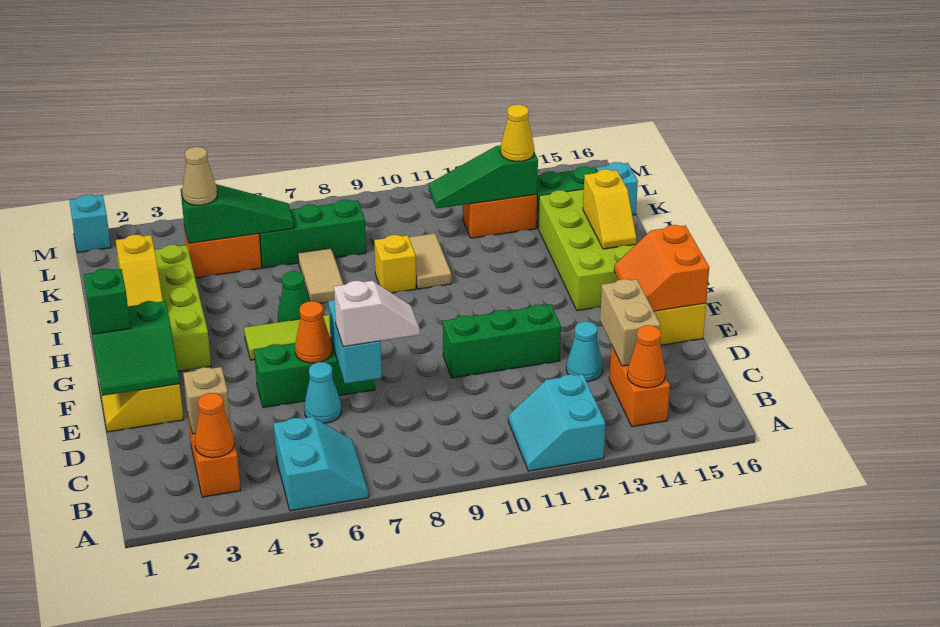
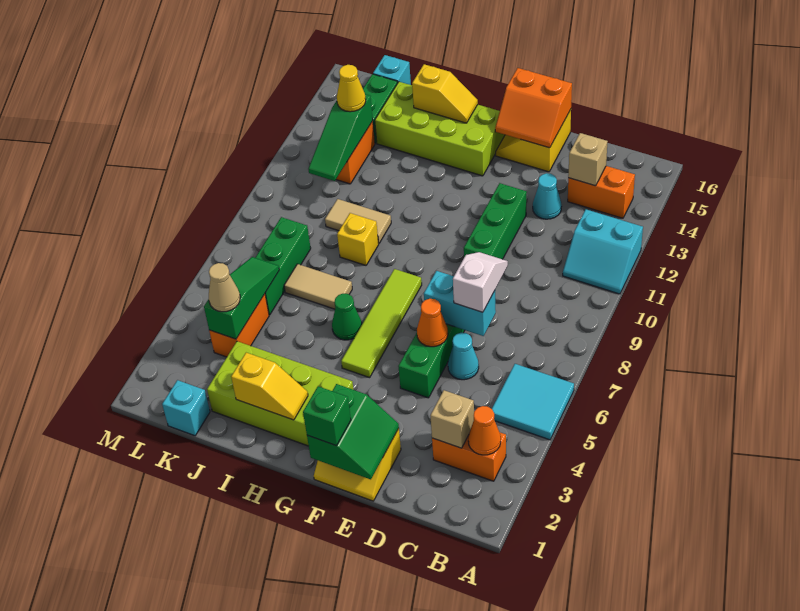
cyan 2x2 slope [274,417,368,511] -> cyan 2x2 tile [492,364,574,440]
orange 1x1 cone [627,325,665,388] -> none
tan 1x2 brick [600,279,660,366] -> tan 1x1 brick [568,133,608,186]
cyan 1x1 brick [69,195,111,253] -> cyan 1x1 brick moved to [162,380,210,436]

